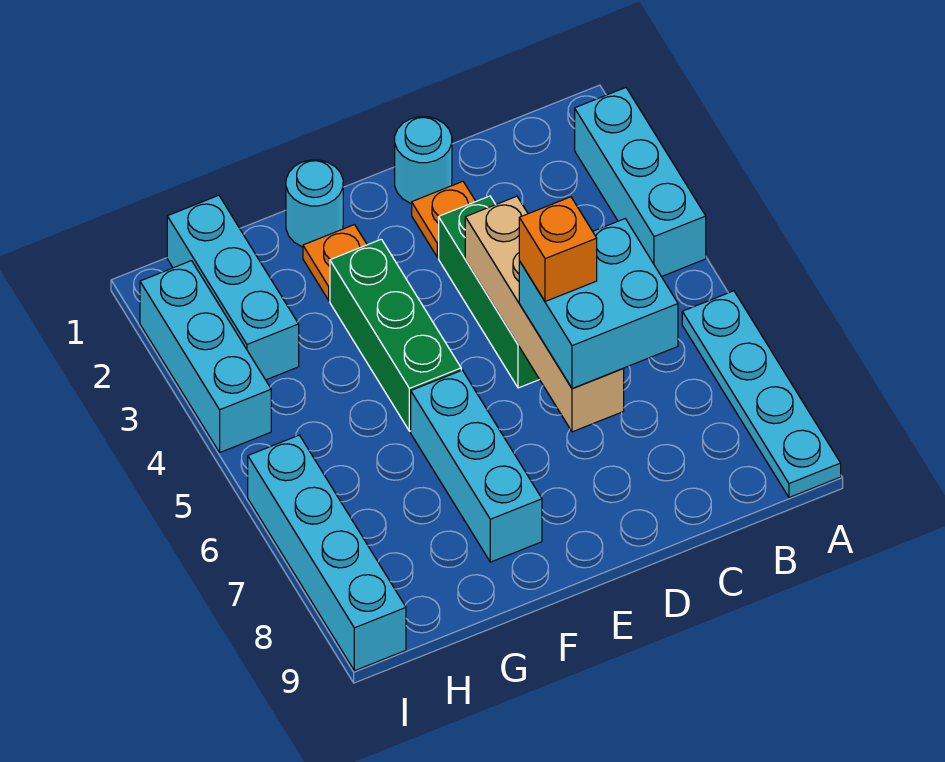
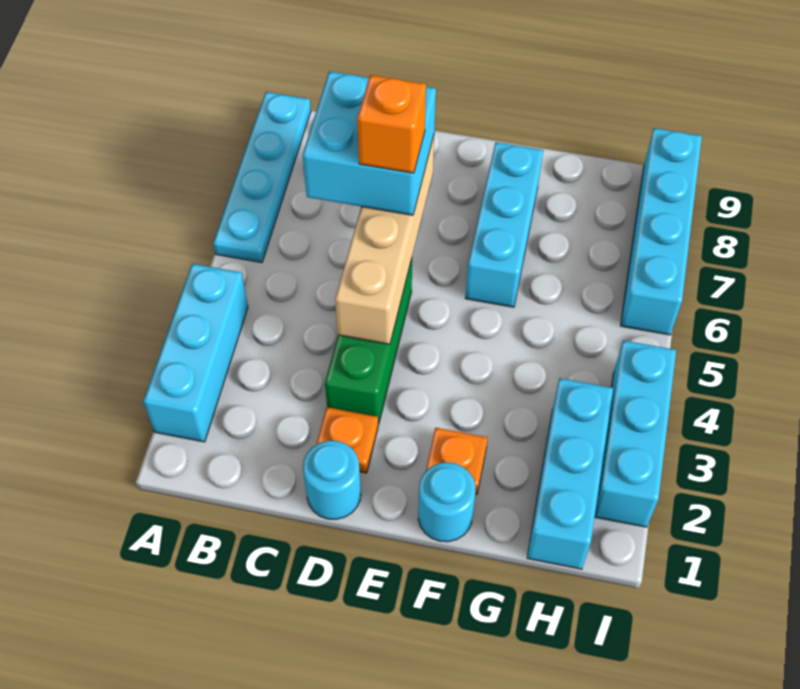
green 1x3 brick [330,239,461,431] -> none

